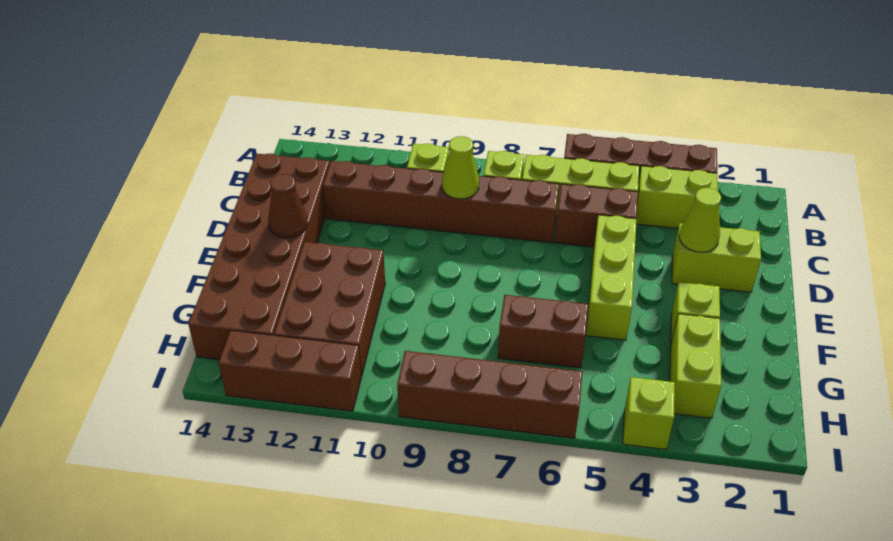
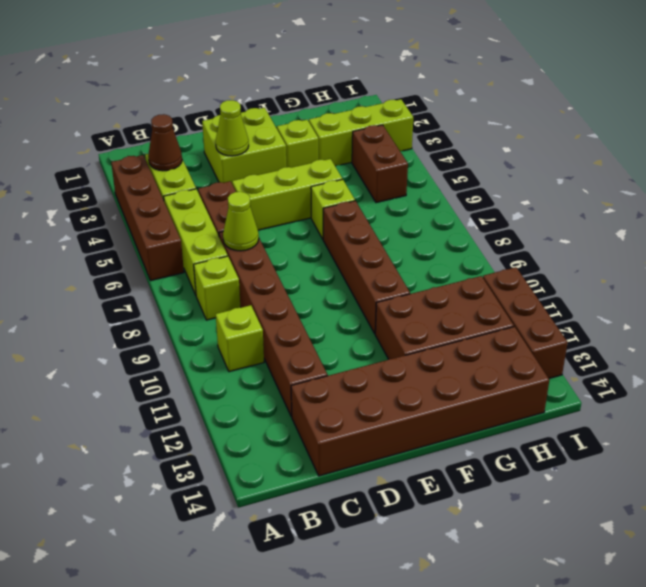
lime 1x1 cone [442,136,479,199] -> lime 1x1 cone moved to [223,192,259,251]
lime 1x2 brick [672,223,761,292] -> lime 2x2 brick [202,108,286,183]
brown 1x1 cone [268,174,308,238] -> brown 1x1 cone moved to [148,114,182,171]
lime 1x2 brick [670,314,721,418] -> lime 1x3 brick [309,99,413,166]
brown 1x2 brick [498,295,588,368] -> brown 1x2 brick moved to [352,125,408,203]
lime 1x1 brick [623,377,675,450] -> lime 1x1 brick moved to [311,179,355,239]
brown 1x4 brick [397,351,582,438] -> brown 1x4 brick moved to [323,201,410,333]

